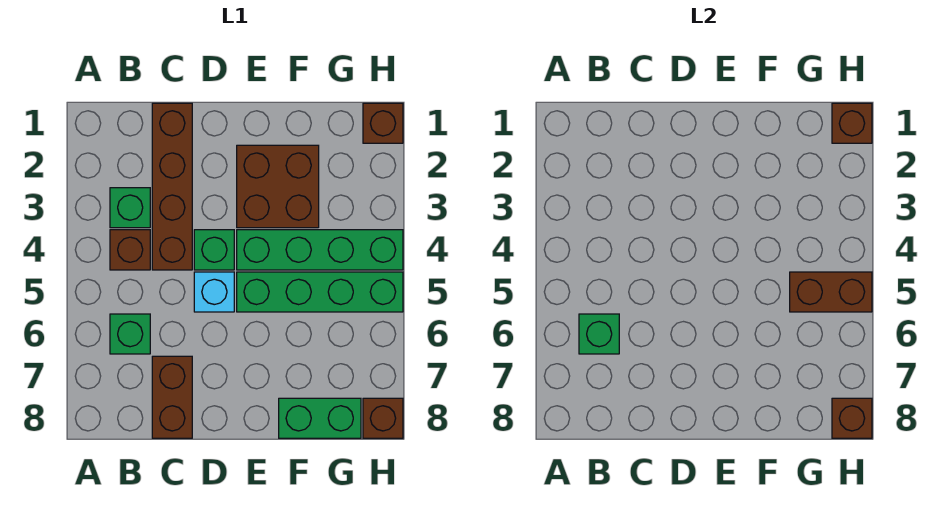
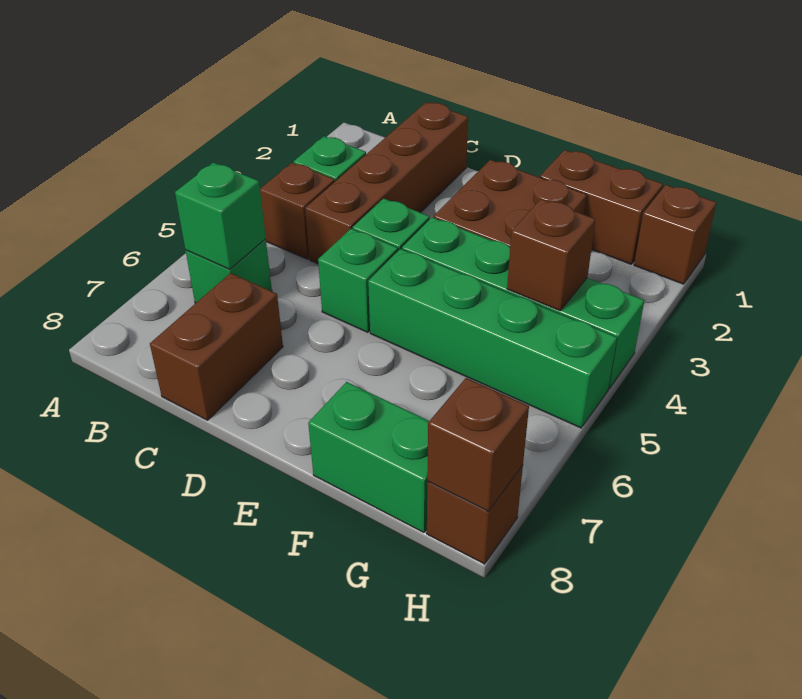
cyan 1x1 brick [194,272,234,312] -> green 1x1 brick [318,229,398,332]
brown 1x2 brick [790,272,872,312] -> brown 1x2 brick moved to [540,150,663,264]
brown 1x1 brick [832,103,872,143] -> brown 1x1 brick moved to [507,199,596,311]

